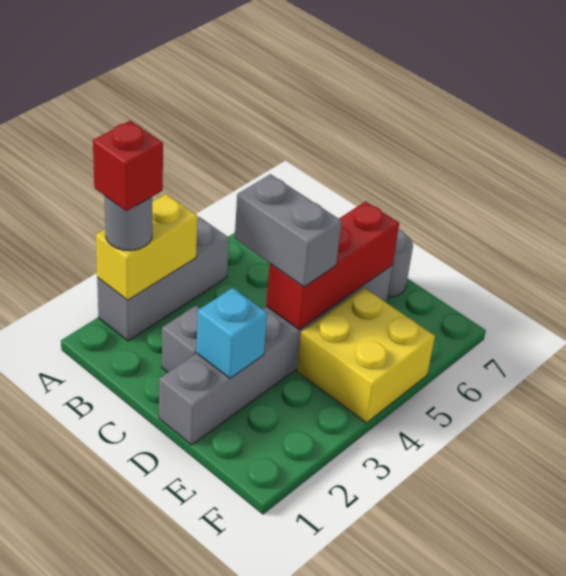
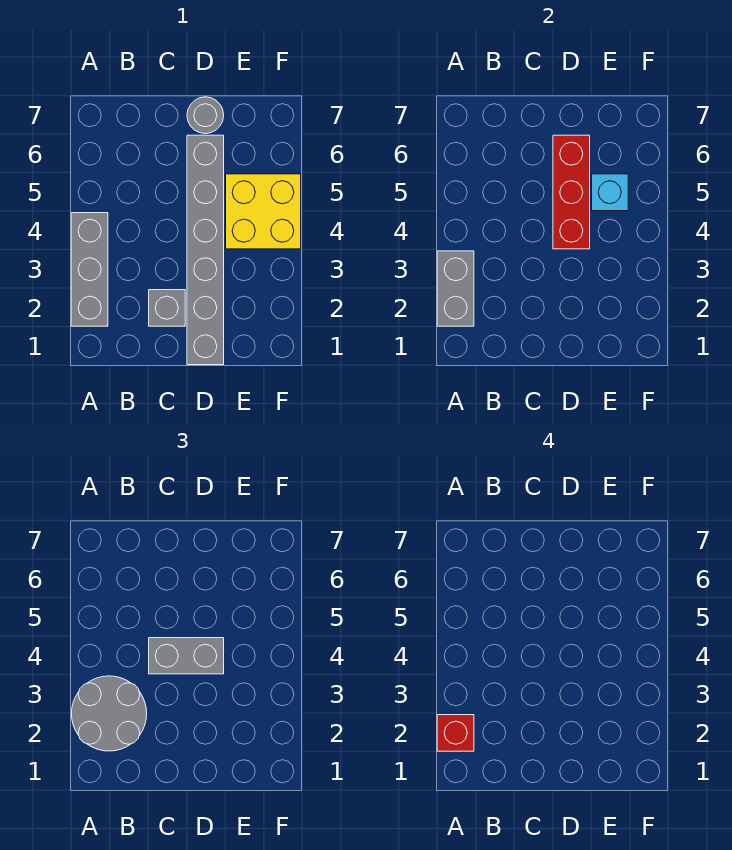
yellow 1x2 brick [96,194,197,300] -> grey 1x2 brick [437,251,474,326]
grey 1x1 round brick [105,196,152,251] -> grey 2x2 round brick [72,676,147,751]
cyan 1x1 brick [196,288,267,378] -> cyan 1x1 brick moved to [592,174,628,211]

